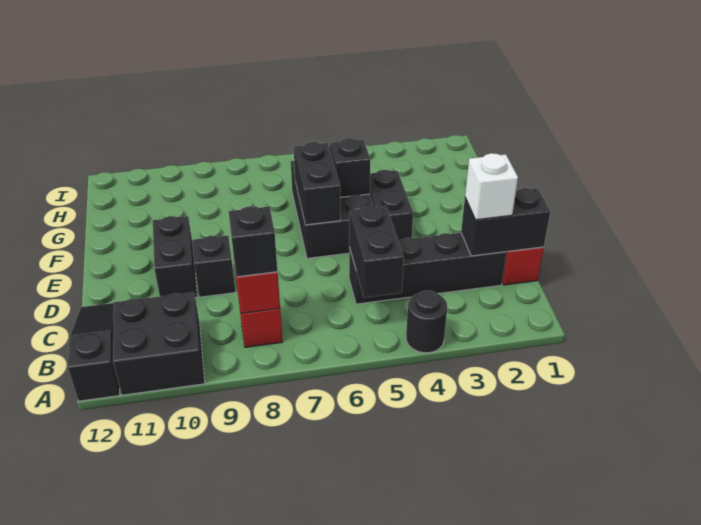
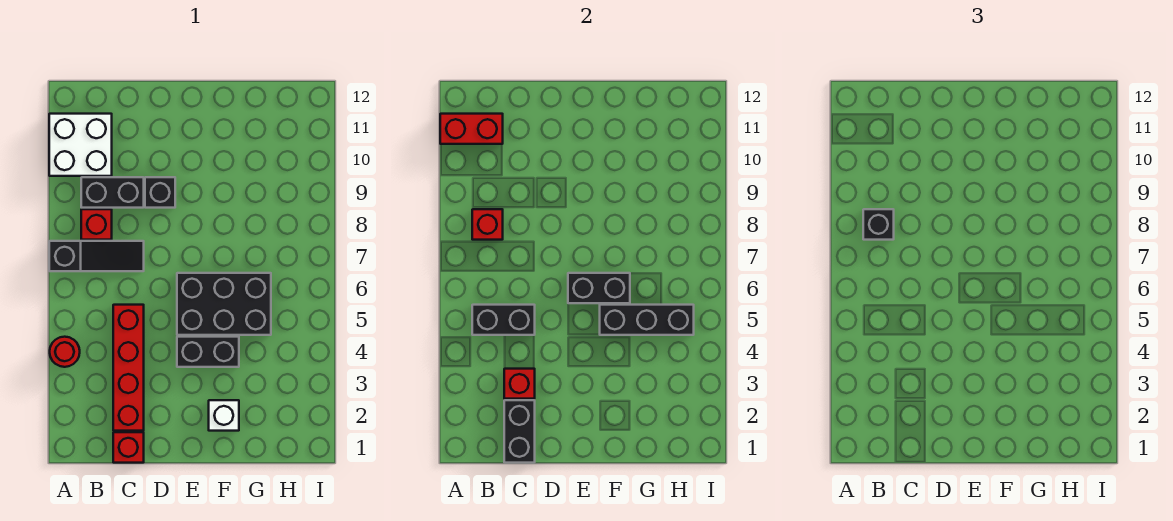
black 1x1 round brick [406,290,447,353] -> red 1x1 round brick [50,337,80,367]
black 2x2 brick [113,292,205,395] -> white 2x2 brick [49,114,112,176]
none -> red 1x2 brick [440,114,503,144]
black 1x3 slope [68,303,120,401] -> black 1x3 slope moved to [49,241,144,271]
black 1x4 brick [349,233,507,304] -> red 1x4 brick [113,305,144,431]
white 1x1 brick [465,153,518,220] -> white 1x1 brick moved to [209,400,239,431]
none -> red 1x1 brick [504,369,535,399]
black 1x2 brick [153,216,197,298] -> black 1x2 brick moved to [81,177,144,208]
black 1x1 brick [330,138,370,197] -> black 1x3 brick [600,305,694,335]

